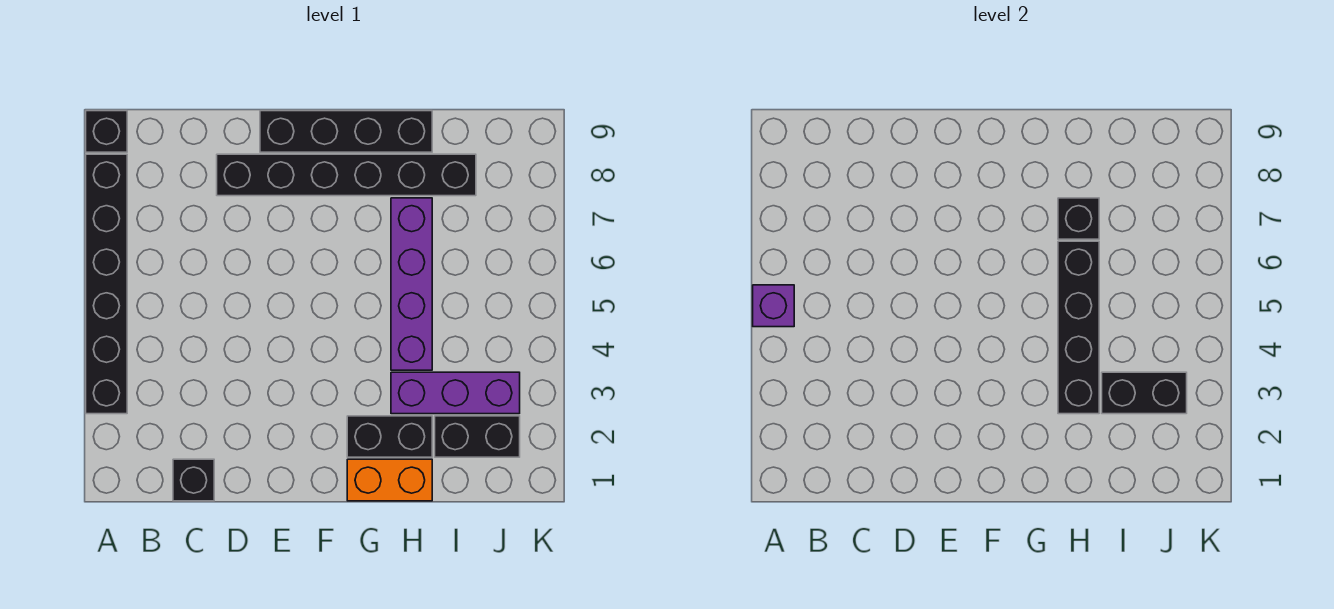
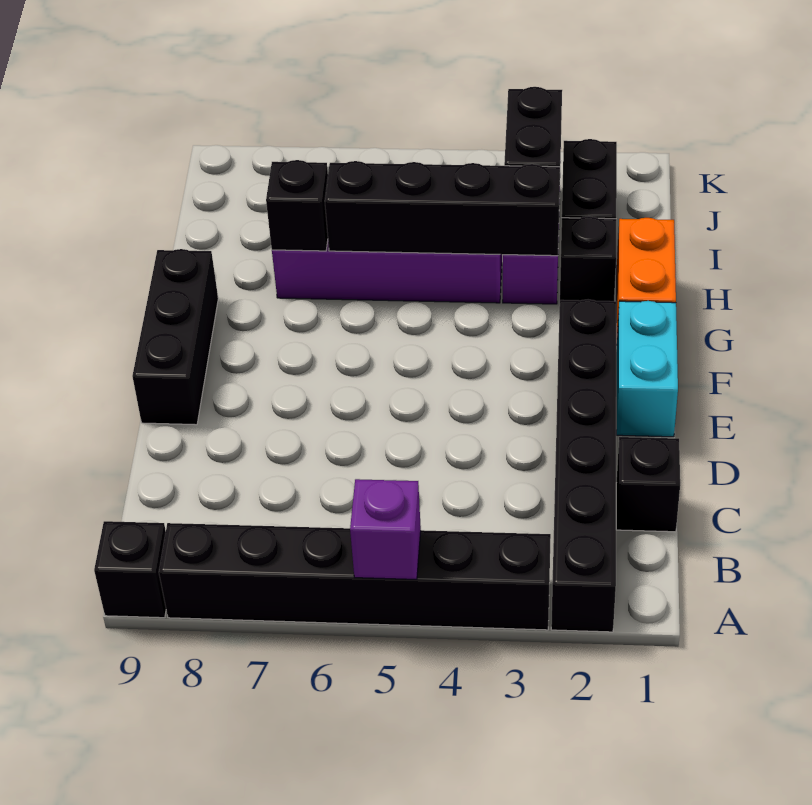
black 1x6 brick [217,154,476,196] -> black 1x6 brick moved to [551,300,616,632]
none -> cyan 1x2 brick [616,301,678,437]
black 1x4 brick [260,111,432,152] -> black 1x3 brick [132,249,218,425]
black 1x2 brick [347,416,432,457] -> black 1x1 brick [560,216,616,301]

